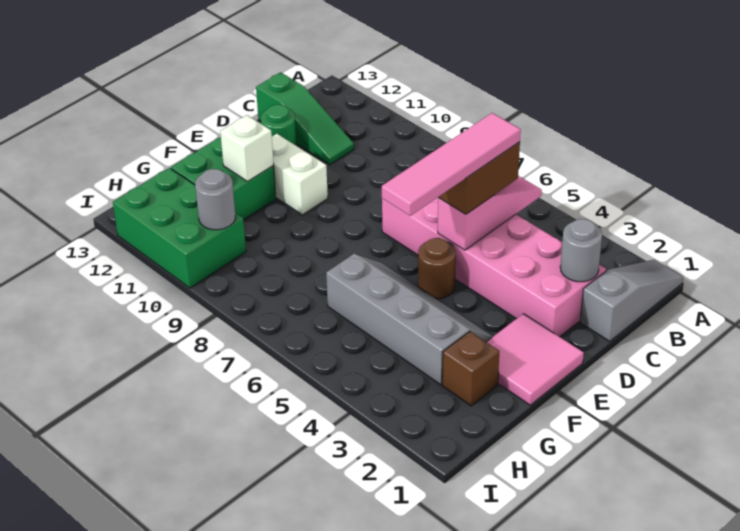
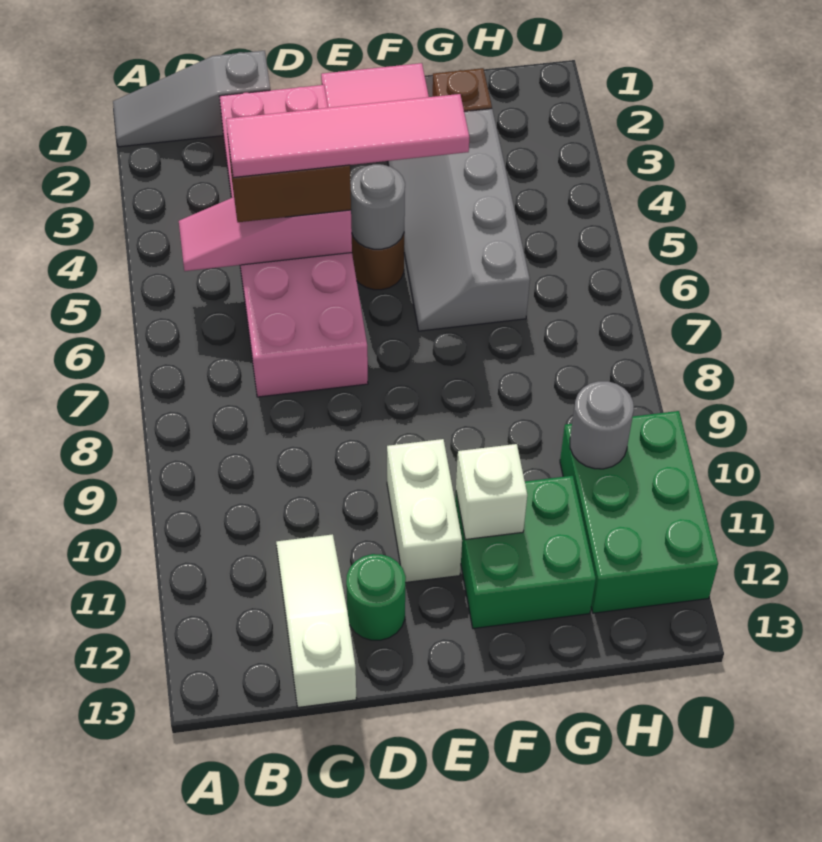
grey 1x1 round brick [560,219,602,282] -> grey 1x1 round brick moved to [350,164,405,249]
green 1x3 slope [256,72,354,165] -> white 1x3 slope [276,534,356,707]

